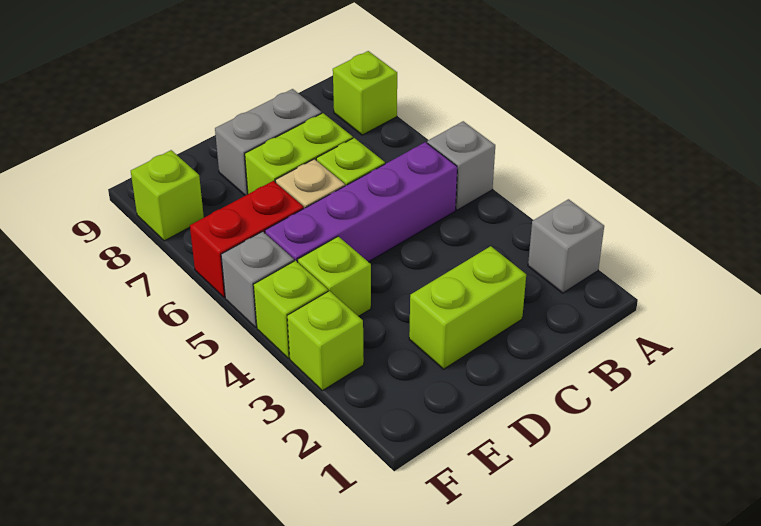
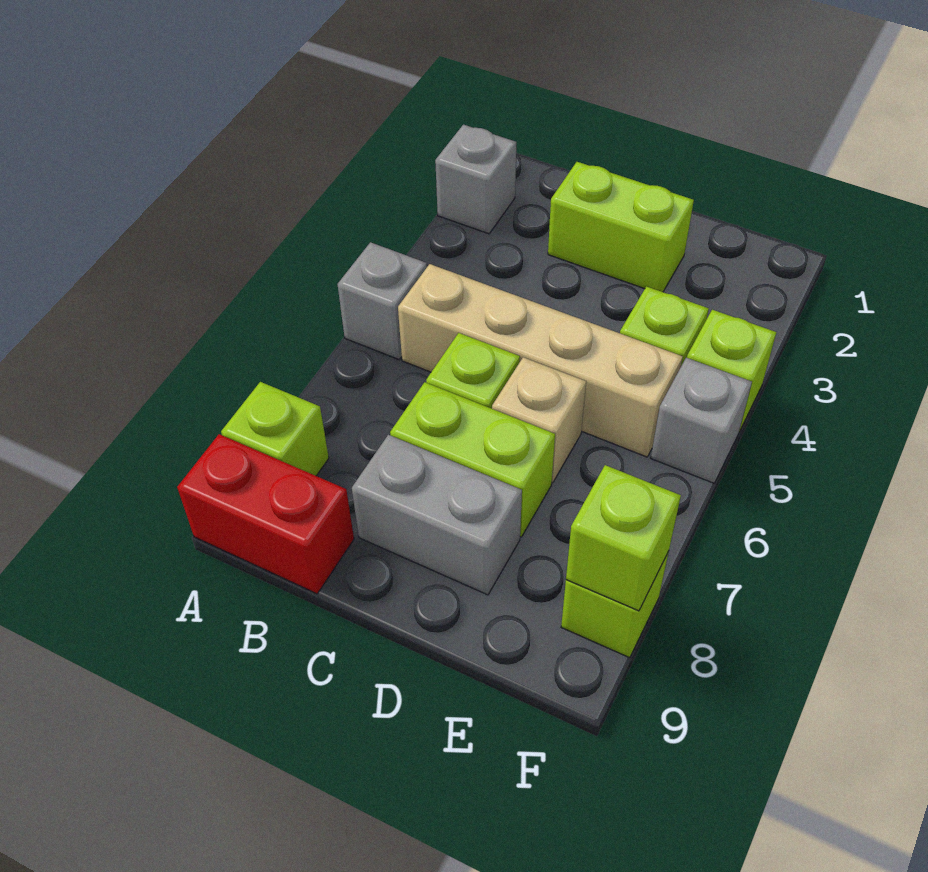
purple 1x4 brick [265,142,457,262] -> tan 1x4 brick [398,264,683,457]
red 1x2 brick [190,181,304,297] -> red 1x2 brick moved to [177,434,354,594]
lime 1x1 brick [287,291,364,391] -> lime 1x1 brick moved to [566,465,681,611]

